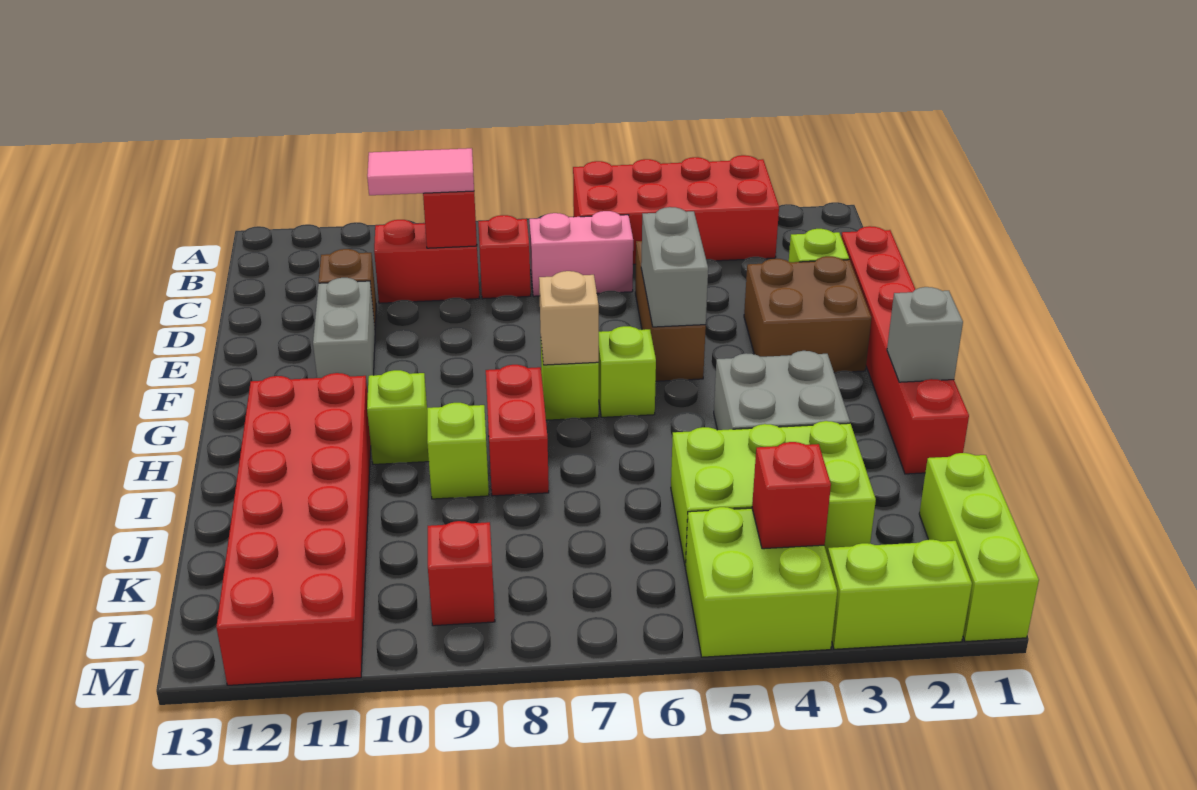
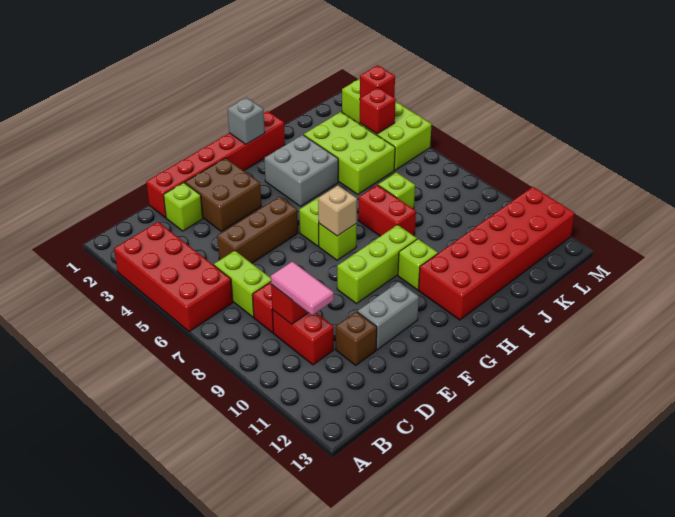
pink 1x2 brick [529,211,633,296] -> lime 1x2 brick [214,251,271,317]
grey 1x2 brick [641,207,708,327] -> none
red 1x2 brick [486,365,549,496] -> red 1x2 brick turned to [358,185,416,236]
lime 1x1 brick [427,403,489,499] -> lime 1x1 brick moved to [378,173,415,209]
lime 1x3 brick [919,453,1039,642] -> lime 1x3 brick moved to [337,225,417,304]
red 1x1 brick [428,521,495,626] -> red 1x1 brick moved to [360,65,395,98]

